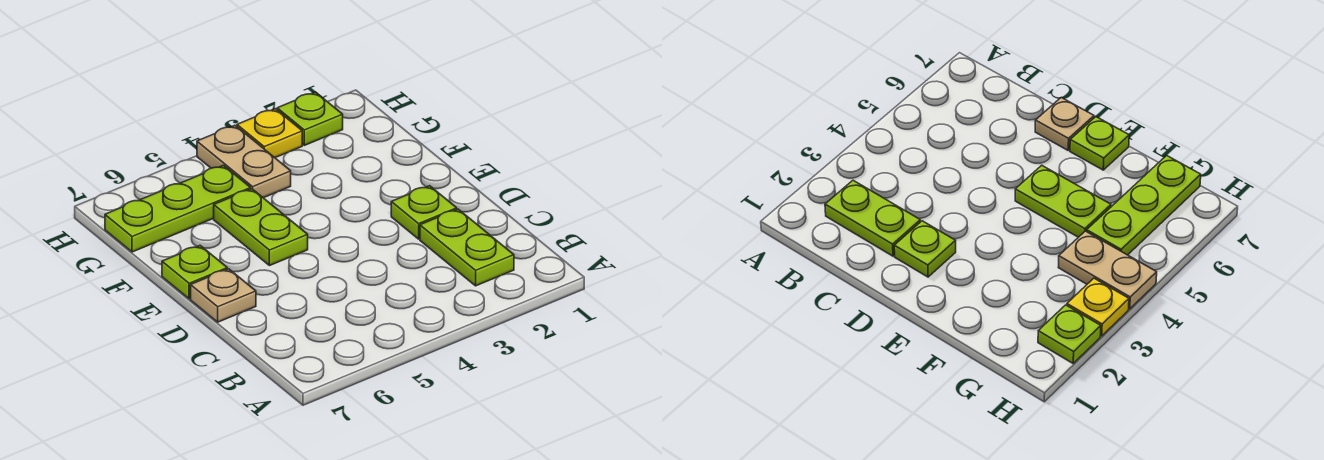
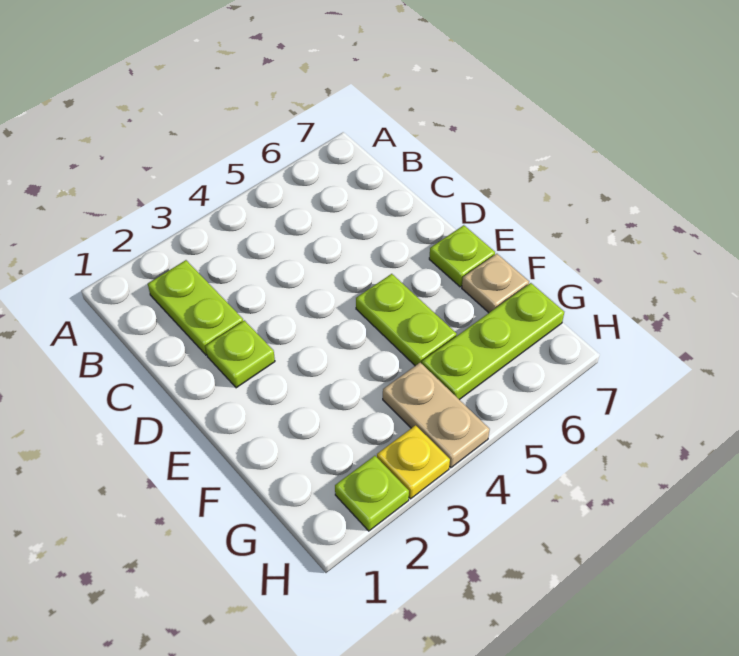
tan 1x1 plate [191,269,256,322] -> tan 1x1 plate moved to [462,254,529,313]

